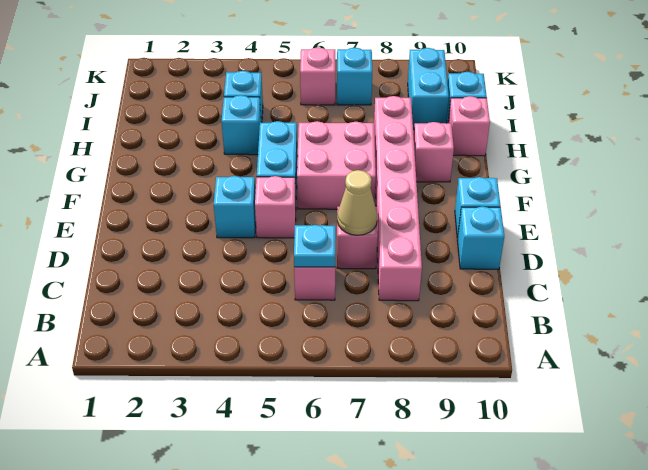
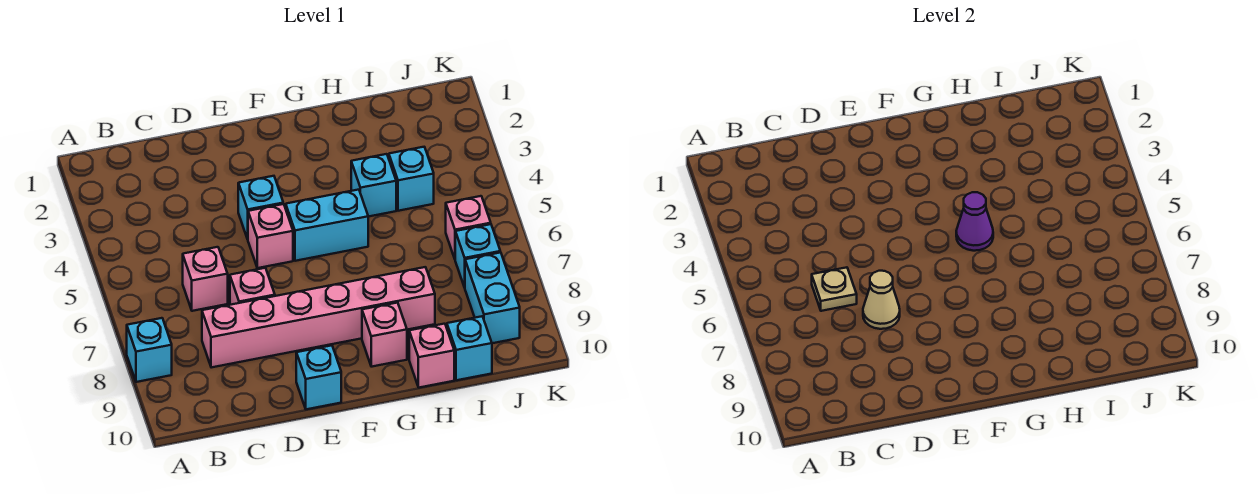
cyan 1x1 plate [294,225,336,267] -> tan 1x1 plate [812,267,857,311]
cyan 1x1 brick [457,206,504,269] -> cyan 1x1 brick moved to [127,318,172,382]
pink 2x2 brick [297,121,376,209] -> none
none -> purple 1x1 cone [956,192,993,251]
cyan 1x2 brick [408,48,449,130] -> cyan 1x2 brick turned to [465,252,520,343]

